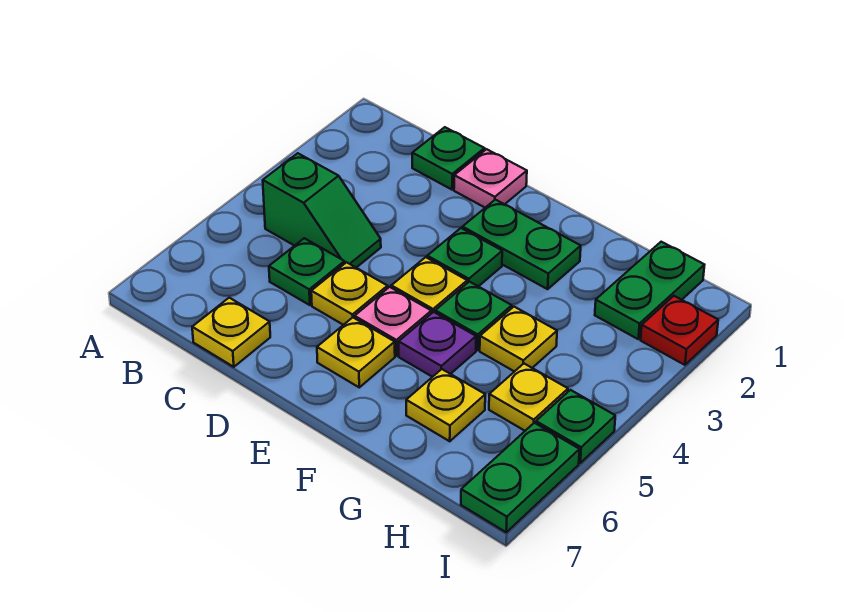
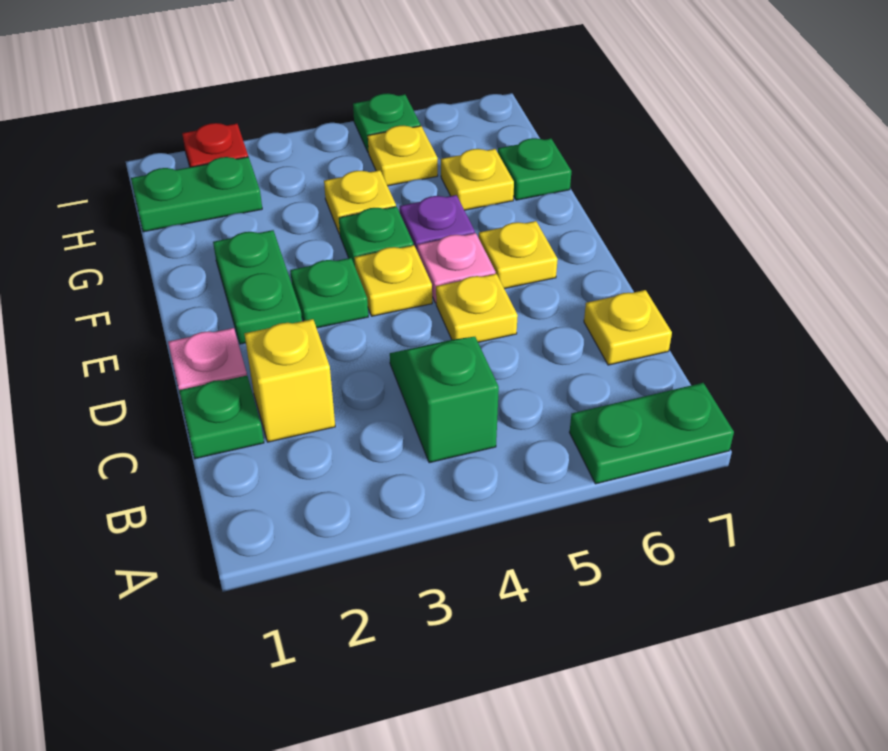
none -> yellow 1x1 brick [245,319,335,442]
green 1x1 plate [269,238,345,305] -> green 1x1 plate moved to [498,138,571,200]
green 1x2 plate [461,423,580,532] -> green 1x2 plate moved to [569,383,734,484]

